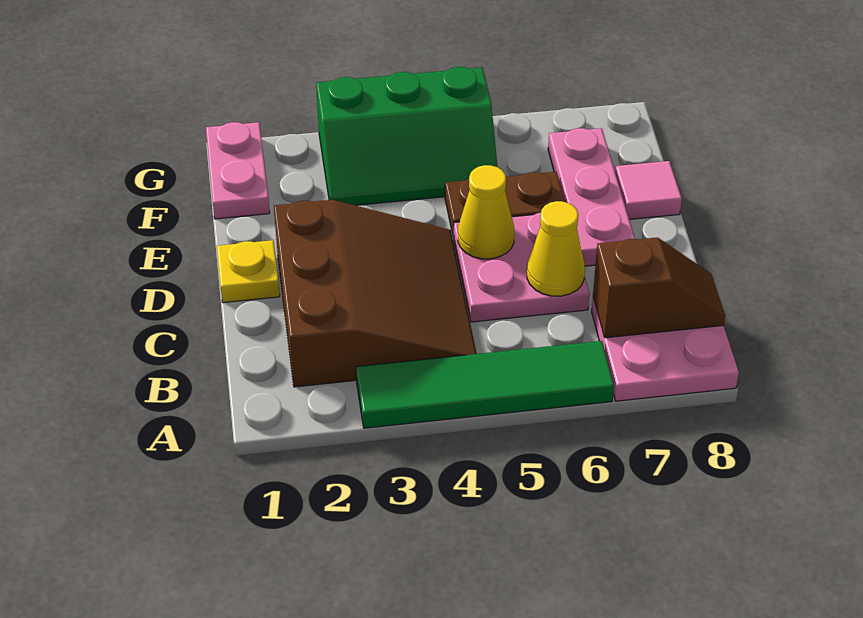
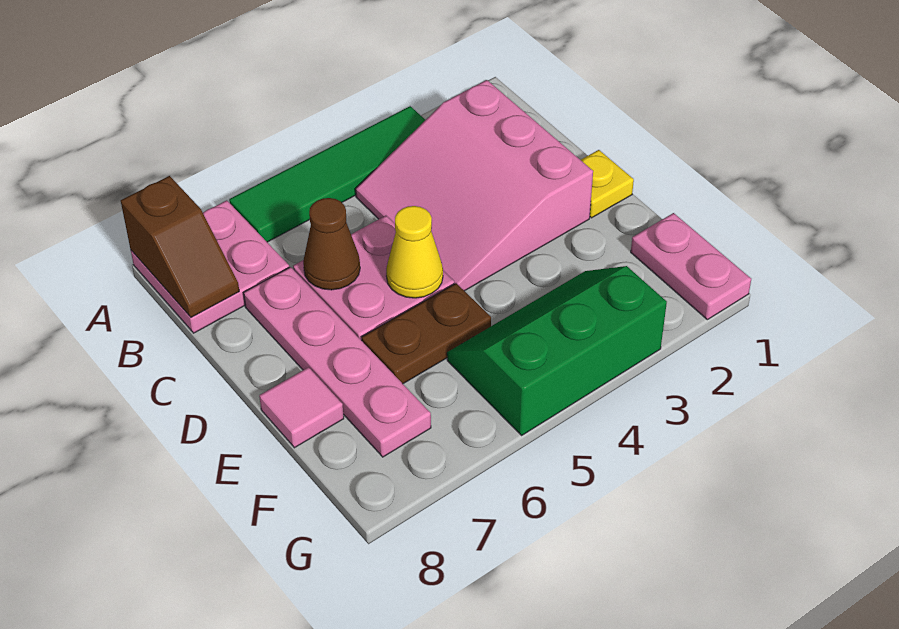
brown 3x3 slope [274,200,477,387] -> pink 3x3 slope [356,80,593,291]
brown 1x2 slope [593,238,725,338] -> brown 1x2 slope turned to [121,176,239,317]
yellow 1x1 cone [527,201,585,296] -> brown 1x1 cone [303,198,360,290]
pink 1x3 plate [548,128,635,266] -> pink 1x4 plate [244,267,431,457]

